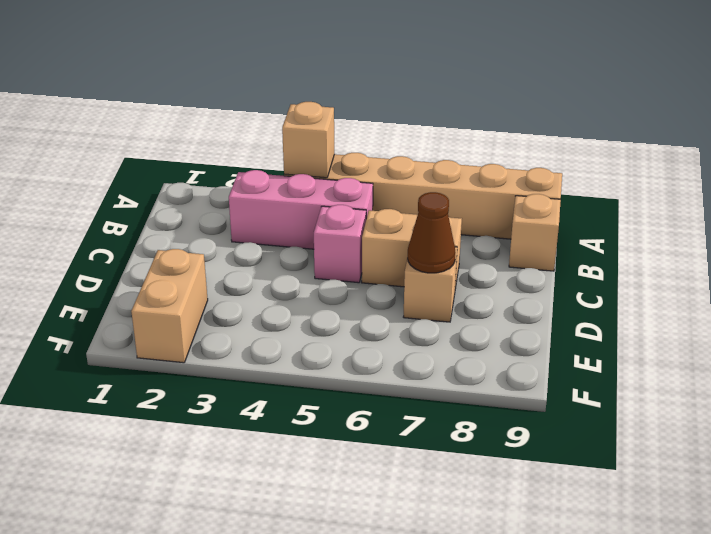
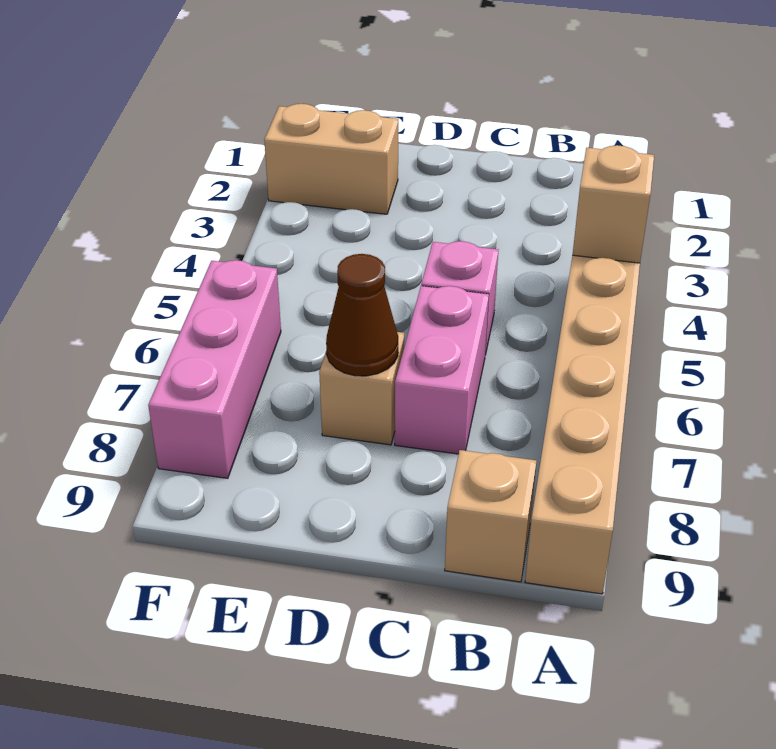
pink 1x3 brick [229,170,373,249] -> pink 1x3 brick moved to [148,260,281,478]
tan 1x2 brick [362,209,462,288] -> pink 1x2 brick [395,286,489,454]

